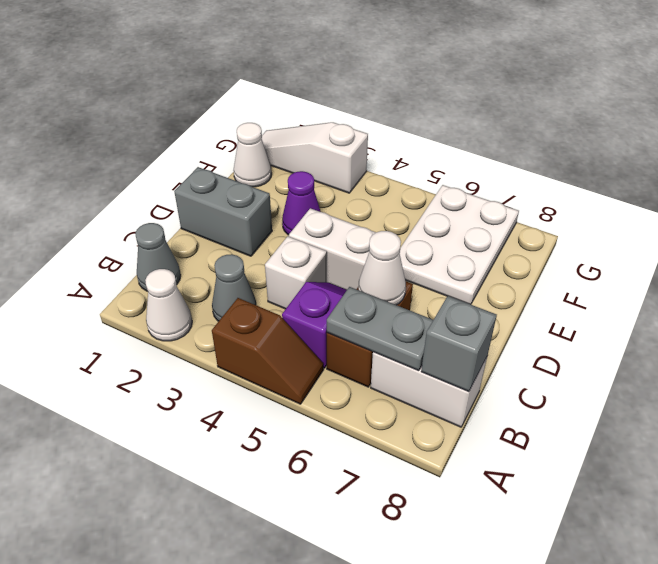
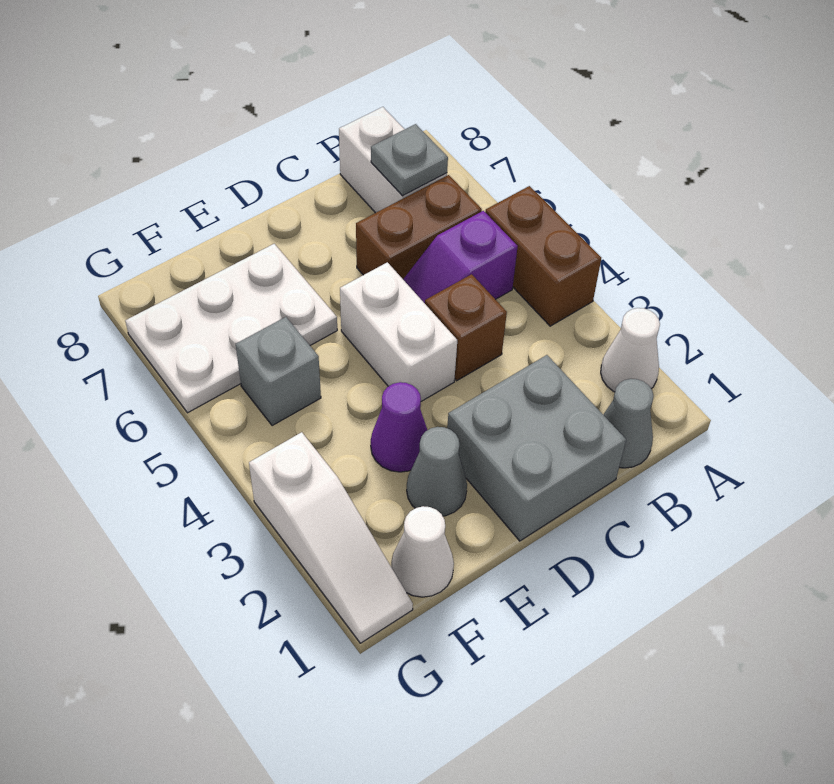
brown 1x2 slope [212,298,324,404] -> brown 1x2 brick [485,186,601,326]
grey 1x1 cone [212,254,256,321] -> grey 1x1 cone moved to [407,427,467,516]
grey 1x2 plate [327,287,433,371] -> grey 1x1 plate [371,124,448,196]
grey 1x1 brick [421,296,497,392] -> grey 1x1 brick moved to [236,317,321,426]
white 1x1 brick [265,236,327,309] -> brown 1x1 brick [425,274,507,381]
white 1x1 cone [359,231,406,305] -> none
grey 1x2 brick [174,167,272,256] -> grey 2x2 brick [447,355,626,541]

